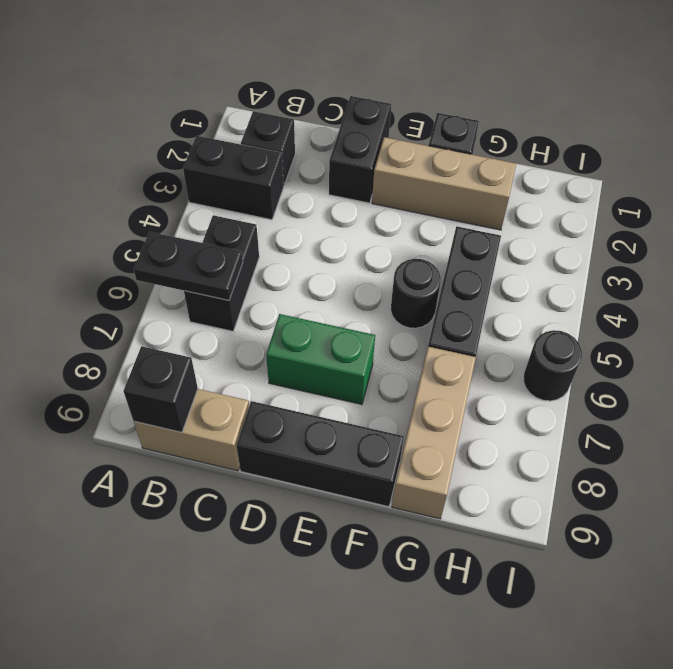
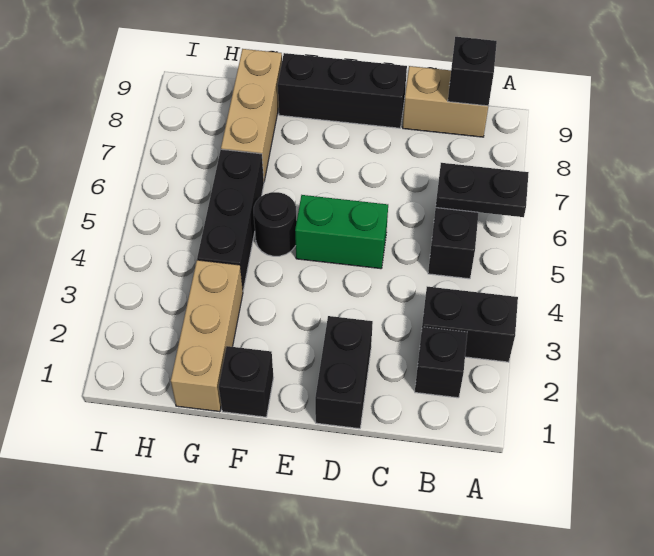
green 1x2 brick [266,314,375,404] -> green 1x2 brick moved to [295,195,388,269]
tan 1x3 brick [372,137,516,230] -> tan 1x3 brick turned to [171,260,243,412]
black 1x1 round brick [523,330,582,401] -> none

